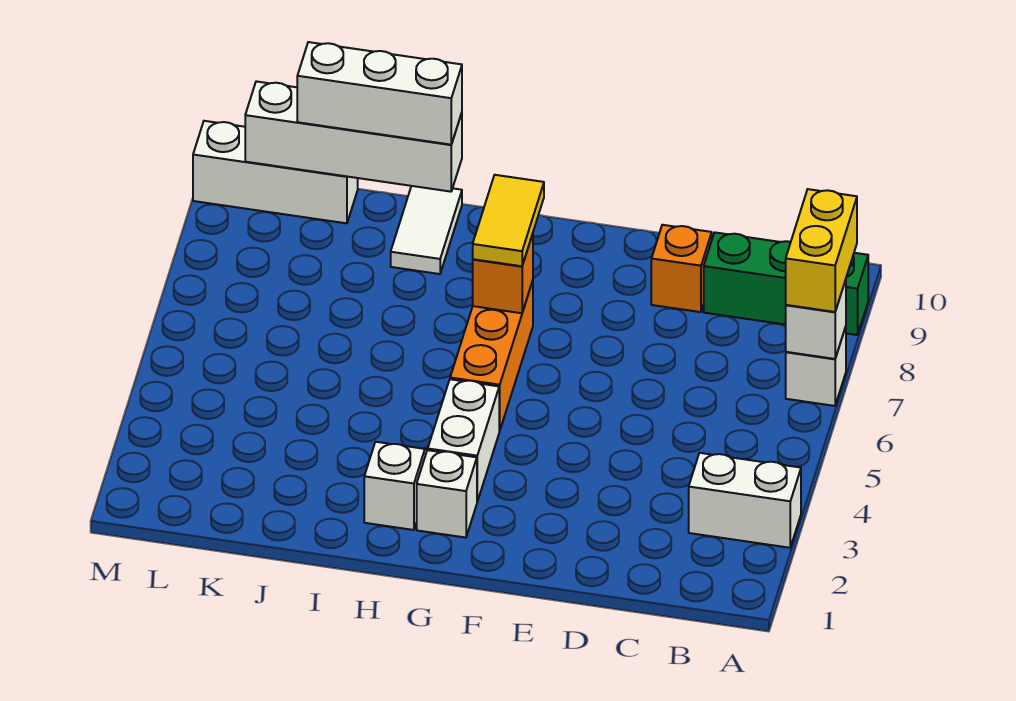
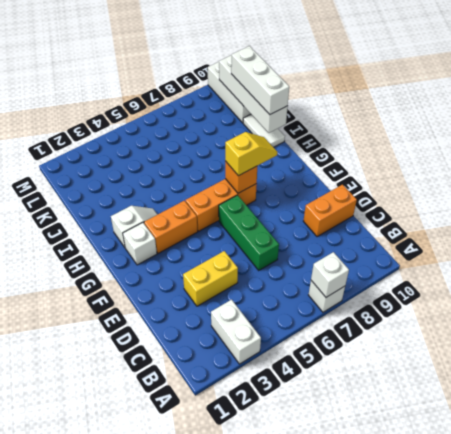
yellow 1x2 brick [786,189,857,312] -> yellow 1x2 brick moved to [183,251,238,306]
green 1x3 brick [704,232,868,335] -> green 1x3 brick moved to [219,195,279,270]
orange 1x1 brick [651,225,712,312] -> orange 1x2 brick [303,185,357,237]
white 1x2 brick [428,379,499,502] -> orange 1x2 brick [144,201,198,253]
yellow 1x2 tile [473,175,544,266] -> yellow 1x2 slope [225,132,277,176]
white 1x2 tile [391,186,462,274] -> white 1x2 tile turned to [243,114,285,147]

